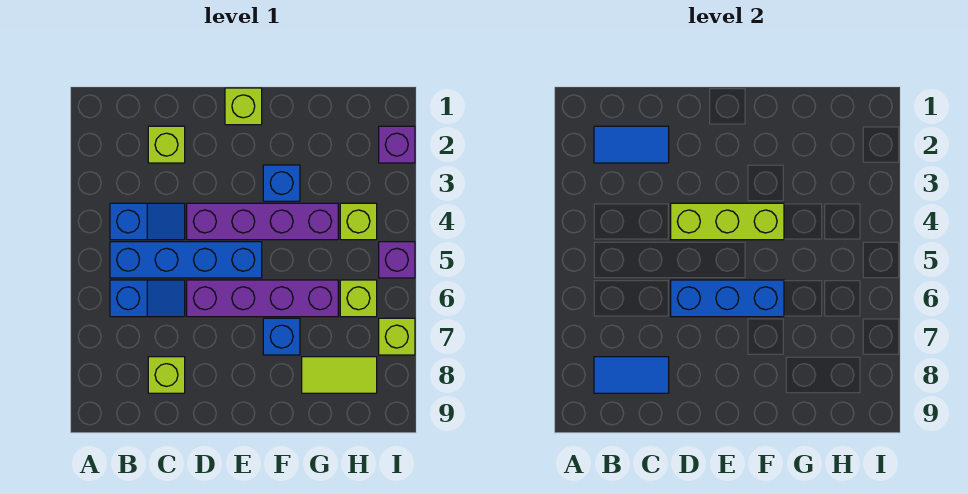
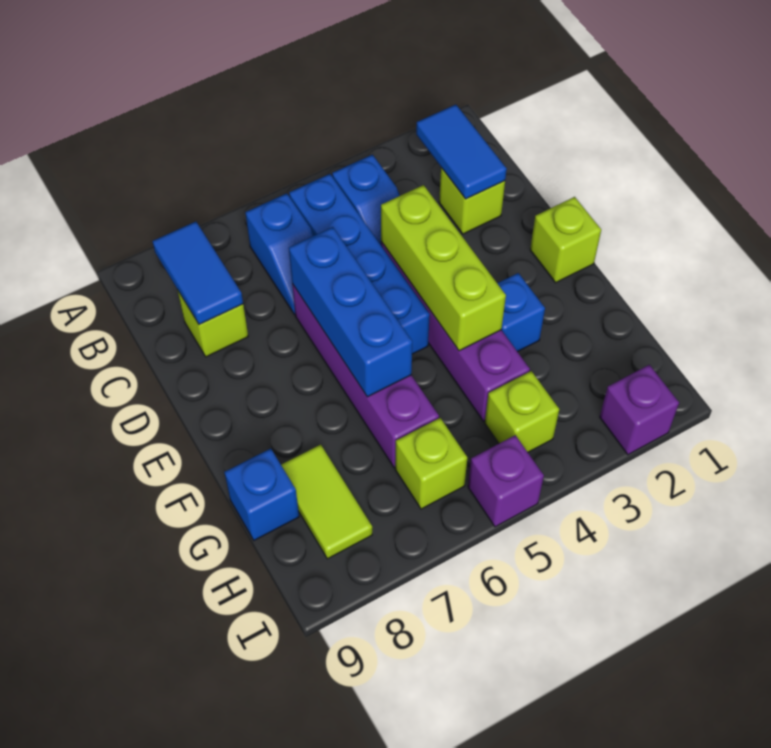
blue 1x1 brick [263,318,300,355] -> blue 1x1 brick moved to [224,449,299,540]
lime 1x1 brick [379,318,415,355] -> none

